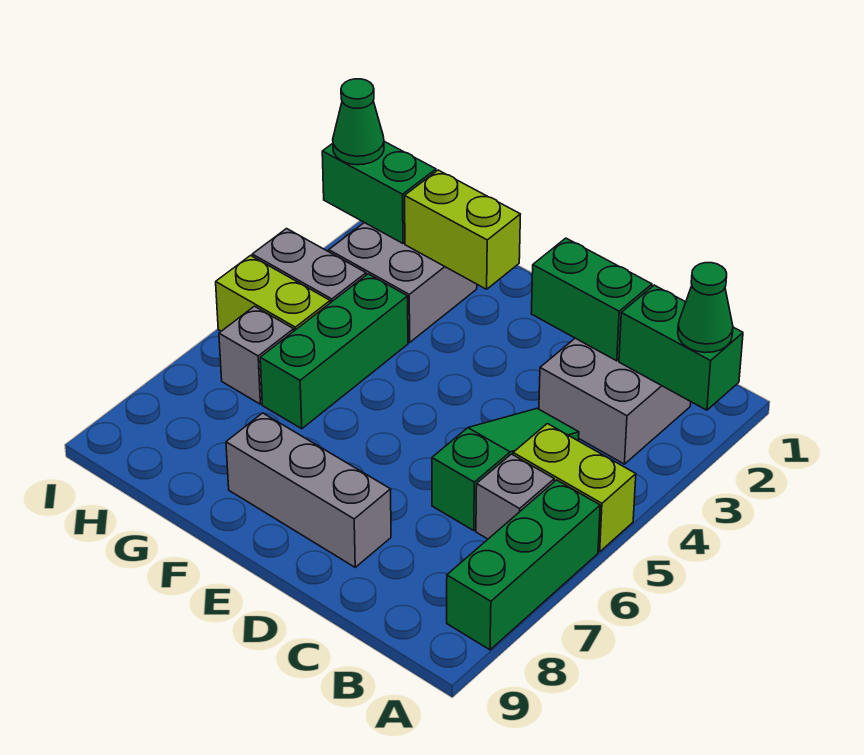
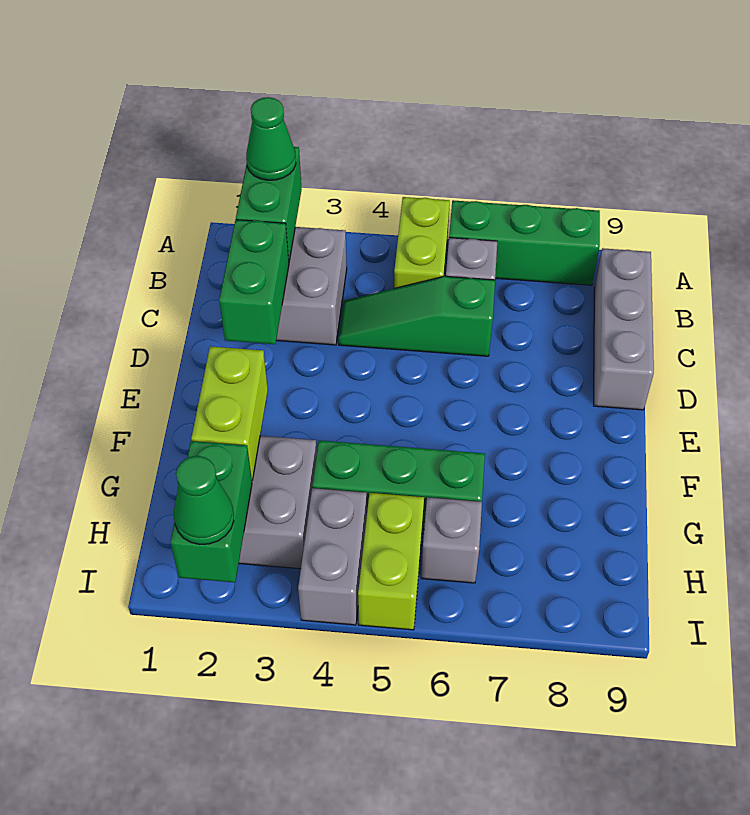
grey 1x3 brick [226,413,391,567] -> grey 1x3 brick moved to [594,248,654,410]

